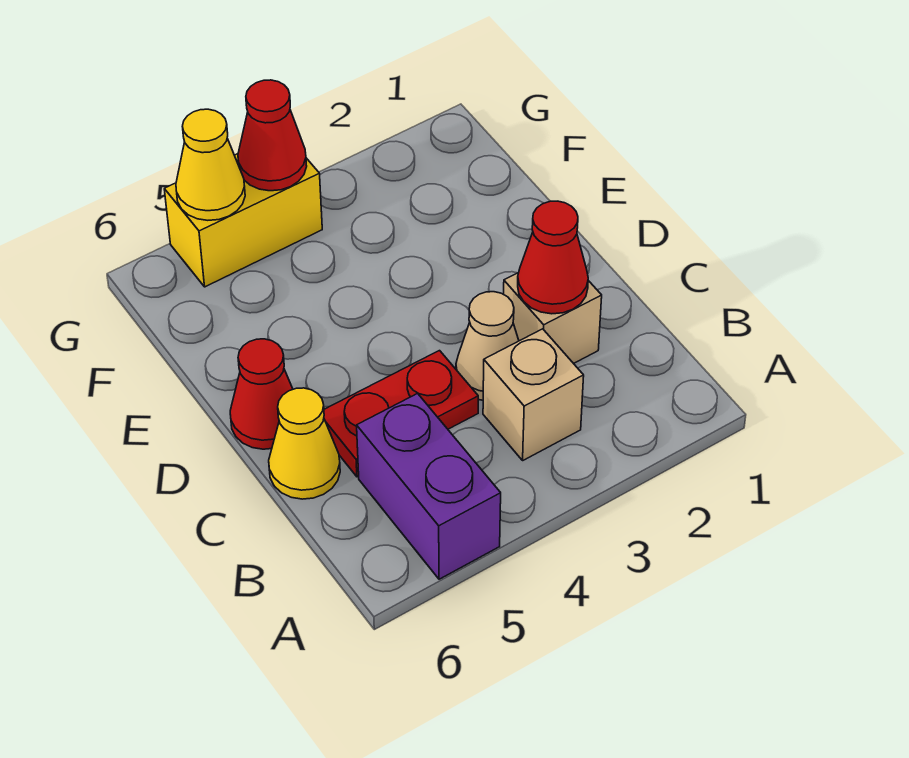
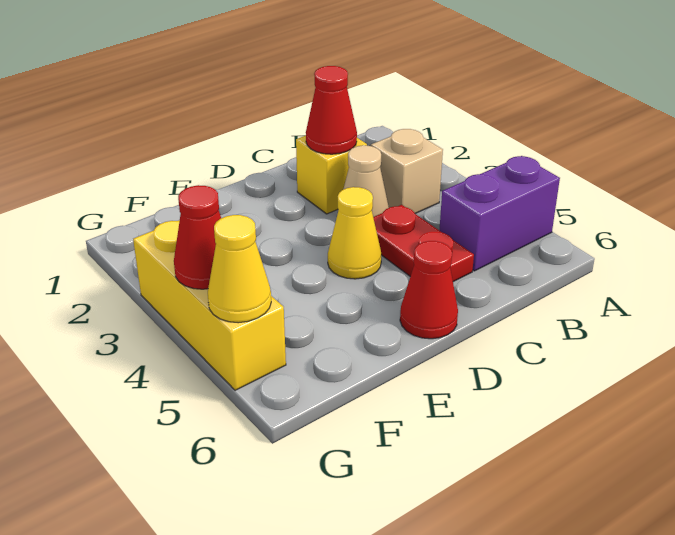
tan 1x1 brick [504,273,602,364] -> yellow 1x1 brick [296,136,367,214]
yellow 1x1 cone [269,388,340,499] -> yellow 1x1 cone moved to [328,187,381,279]
yellow 1x2 brick [164,154,322,287] -> yellow 1x3 brick [133,220,286,390]

